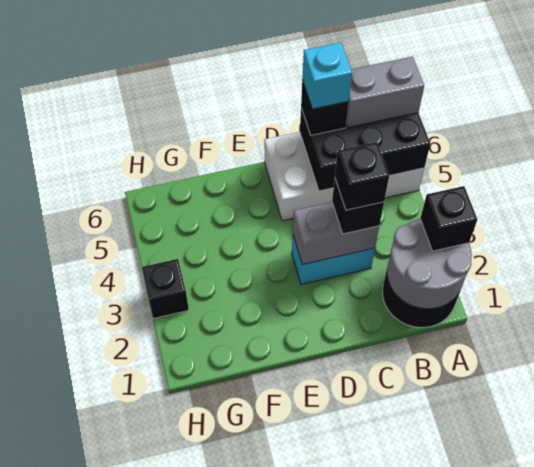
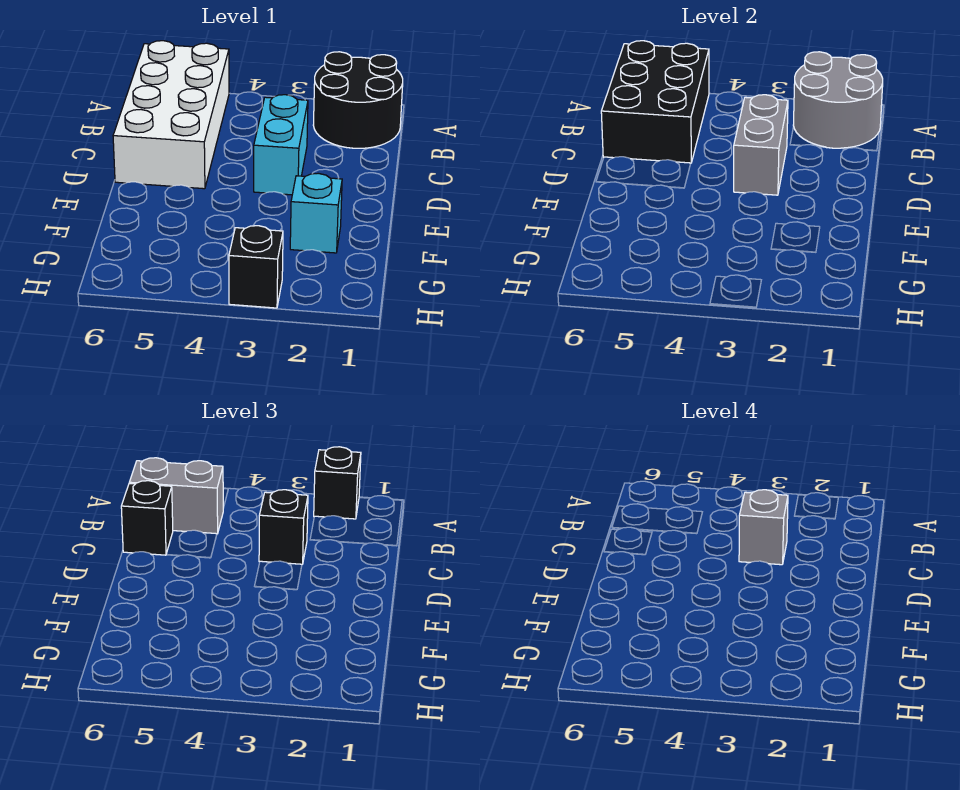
grey 1x2 brick [346,57,424,127] -> grey 1x2 brick turned to [129,458,223,534]
black 1x1 brick [335,142,389,210] -> grey 1x1 brick [739,490,788,565]
cyan 1x1 brick [302,42,352,109] -> cyan 1x1 brick moved to [290,173,342,253]

